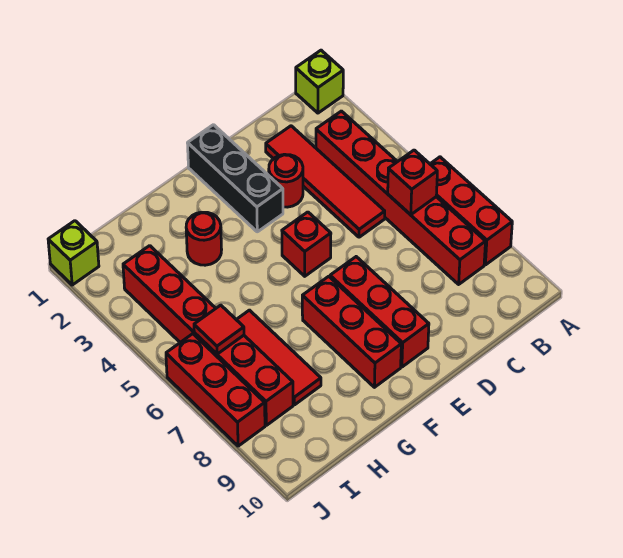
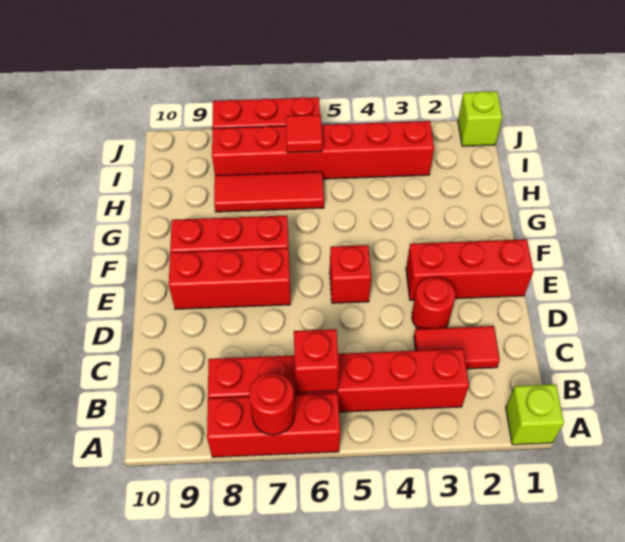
red 1x4 tile [266,126,385,237] -> red 1x2 tile [414,326,500,369]
black 1x3 brick [188,125,283,232] -> red 1x3 brick [406,239,533,300]
red 1x1 round brick [186,212,222,265] -> red 1x1 round brick moved to [249,373,295,435]

